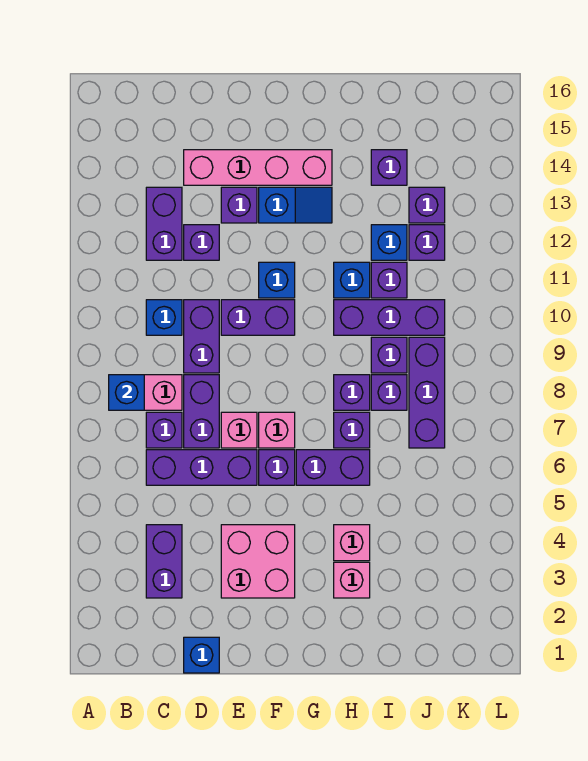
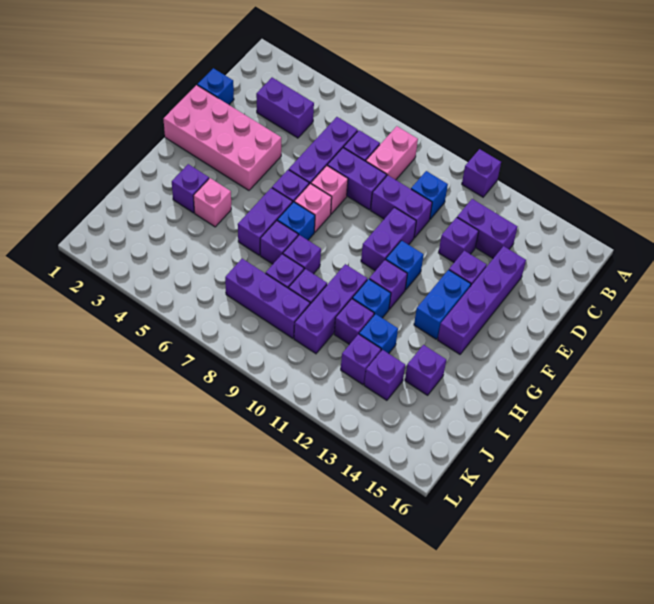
none -> purple 1x1 brick [462,149,501,197]
blue 1x1 brick [109,375,144,410] -> blue 1x1 brick moved to [277,202,315,240]
pink 1x4 brick [184,150,332,185] -> purple 1x4 brick [438,246,526,354]
pink 2x2 brick [221,525,295,598] -> pink 2x4 brick [164,85,281,190]
blue 1x2 slope [259,187,332,223] -> blue 1x2 brick [414,270,471,339]
none -> purple 1x1 brick [369,260,407,309]
pink 1x1 brick [334,562,370,598] -> purple 1x1 brick [172,164,209,213]

